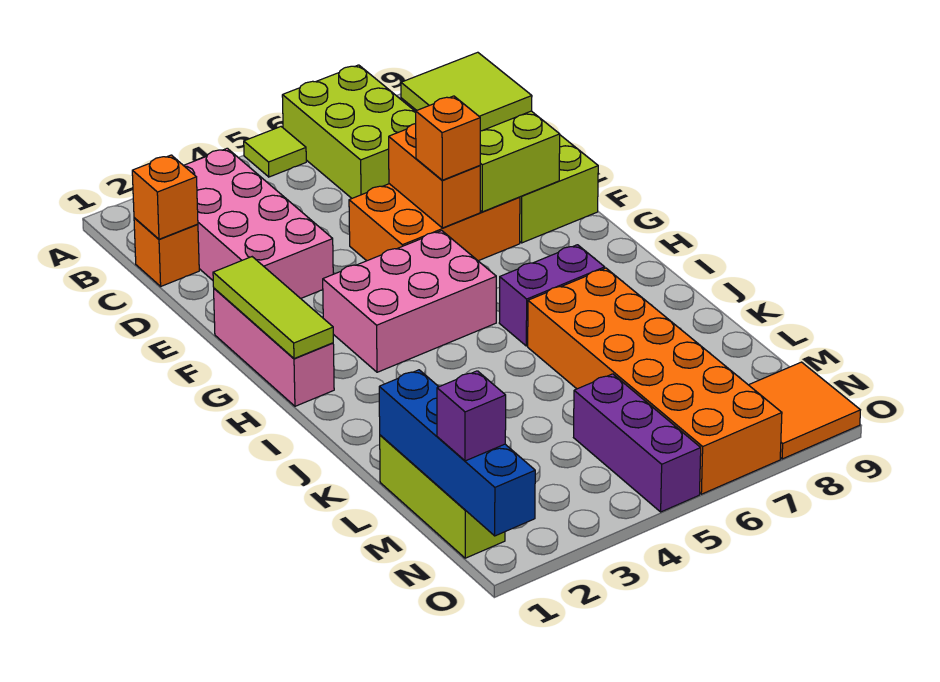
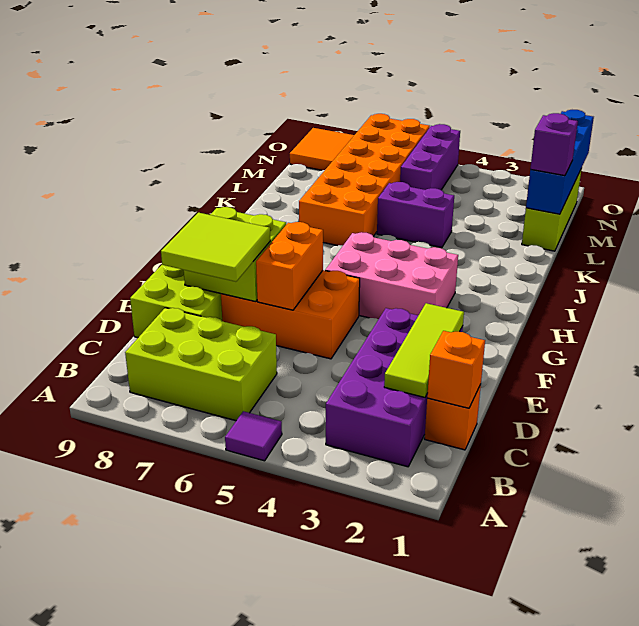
lime 1x1 tile [244,127,306,177] -> purple 1x1 tile [225,411,282,461]
lime 2x3 brick [282,65,416,198] -> lime 2x3 brick turned to [125,308,277,421]
pink 2x4 brick [183,148,333,298] -> purple 2x4 brick [326,308,463,467]
pink 1x3 brick [214,288,334,406] -> none
lime 1x3 tile [213,257,333,359] -> lime 1x3 tile moved to [384,303,464,397]
orange 1x1 brick [416,96,480,180] -> none
purple 1x2 brick [499,245,605,346] -> purple 1x2 brick moved to [377,182,454,248]
purple 1x1 brick [437,371,506,461] -> purple 1x1 brick moved to [530,113,578,176]

